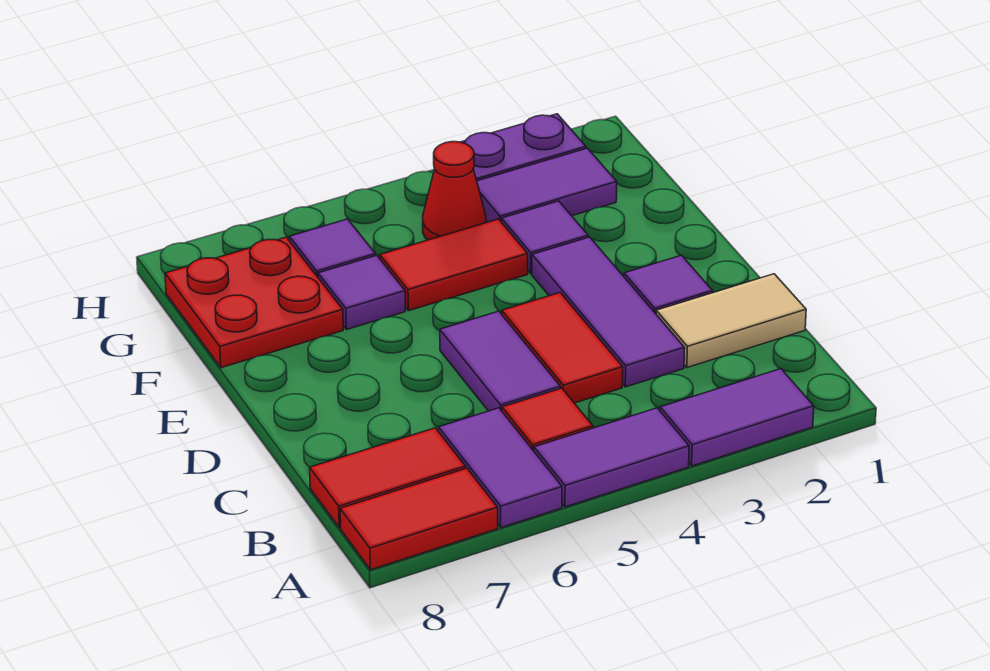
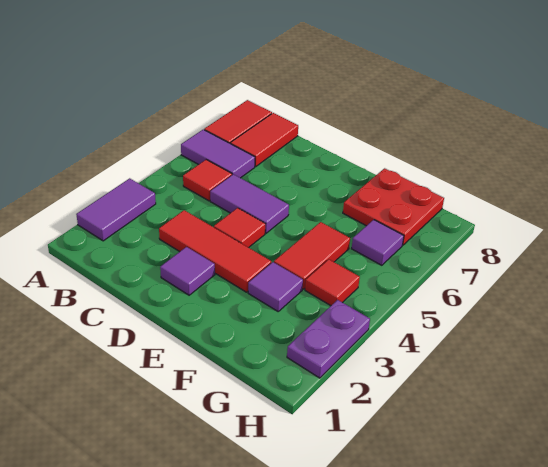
purple 1x2 tile [534,408,689,507] -> none
tan 1x2 tile [656,274,806,368] -> none
purple 1x3 tile [532,237,685,387] -> red 1x3 tile [159,210,271,292]
red 1x2 tile [502,293,623,403] -> red 1x1 tile [214,208,265,248]
purple 1x1 tile [318,256,405,330] -> none
purple 1x2 tile [477,148,617,222] -> none
red 1x1 cone [423,142,486,240] -> red 1x1 tile [305,259,360,306]

